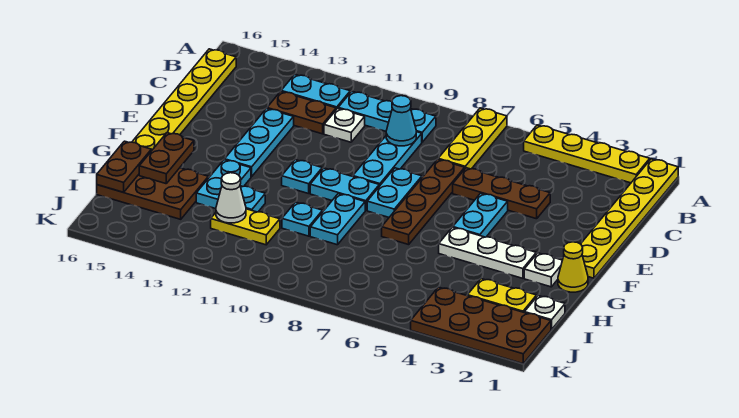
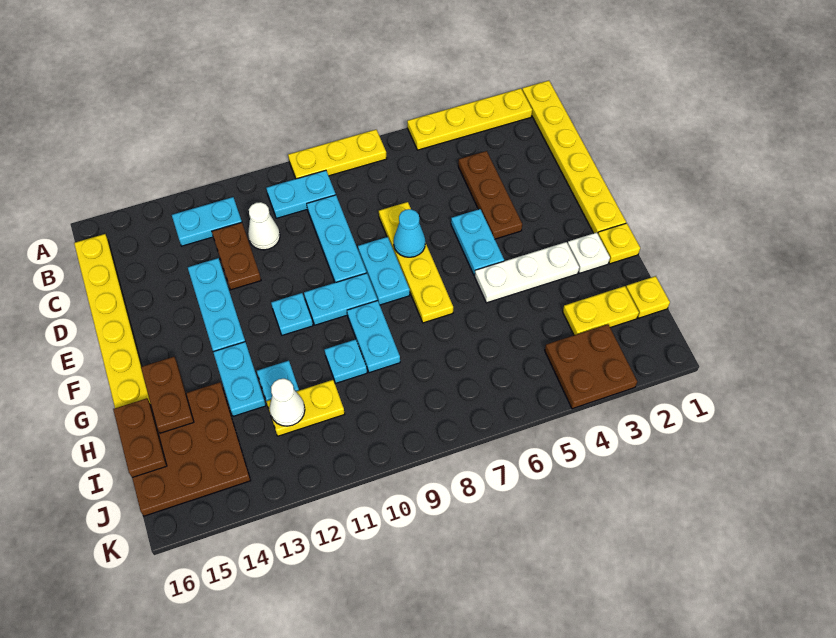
yellow 1x3 plate [438,108,507,169] -> yellow 1x3 plate turned to [288,130,387,179]
cyan 1x3 plate [338,91,436,142] -> cyan 1x2 plate [266,170,336,218]
cyan 1x1 cone [386,96,416,146] -> cyan 1x1 cone moved to [394,209,425,257]
white 1x1 plate [324,108,365,142] -> white 1x1 cone [248,202,280,250]
brown 1x2 plate [267,91,336,134] -> brown 1x2 plate turned to [212,222,261,290]
brown 1x3 plate [453,168,550,219] -> brown 1x3 plate turned to [458,151,522,239]
brown 1x4 plate [382,159,465,245] -> yellow 1x4 plate [379,202,453,323]
yellow 1x1 cone [558,242,588,292] -> yellow 1x1 plate [598,223,640,264]
brown 2x3 plate [97,168,208,219] -> brown 3x3 plate [132,382,251,516]
white 1x1 plate [524,296,565,330] -> yellow 1x1 plate [626,276,670,318]
brown 2x4 plate [411,287,551,364] -> brown 2x2 plate [545,324,637,409]

